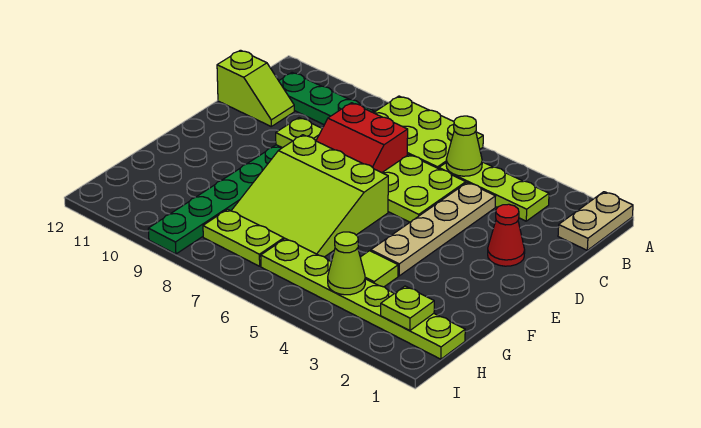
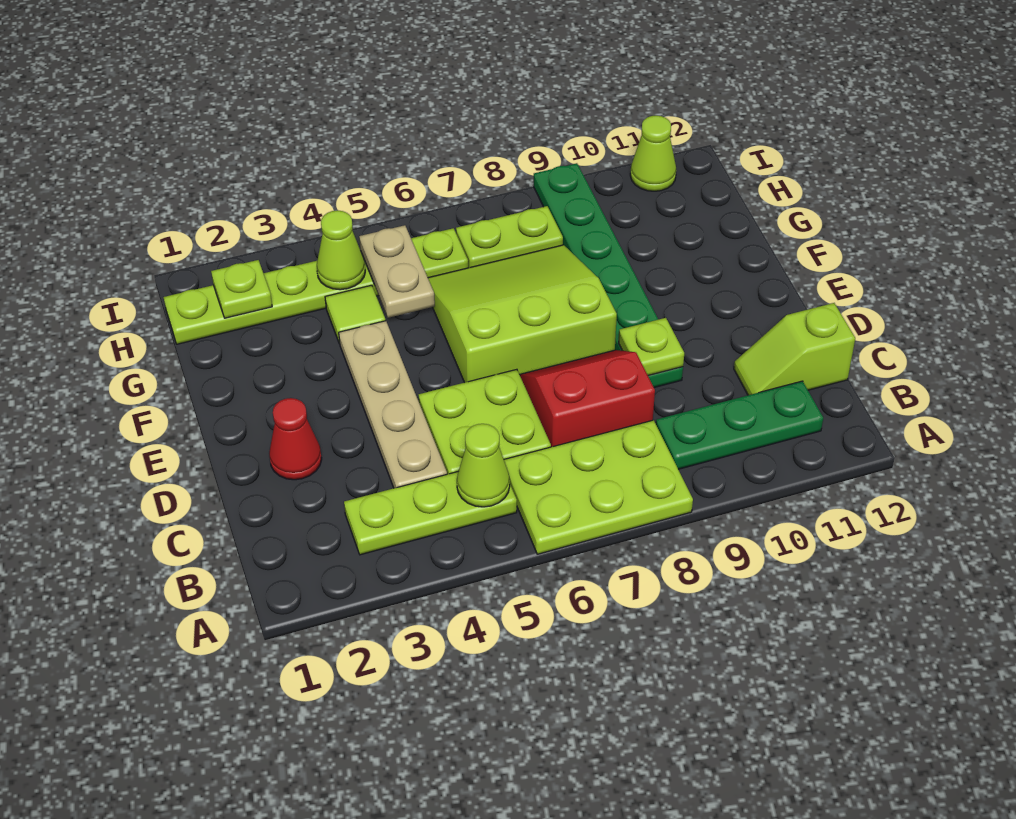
tan 1x2 plate [558,192,633,250] -> tan 1x2 plate moved to [359,225,435,318]
none -> lime 1x1 cone [630,115,676,191]

